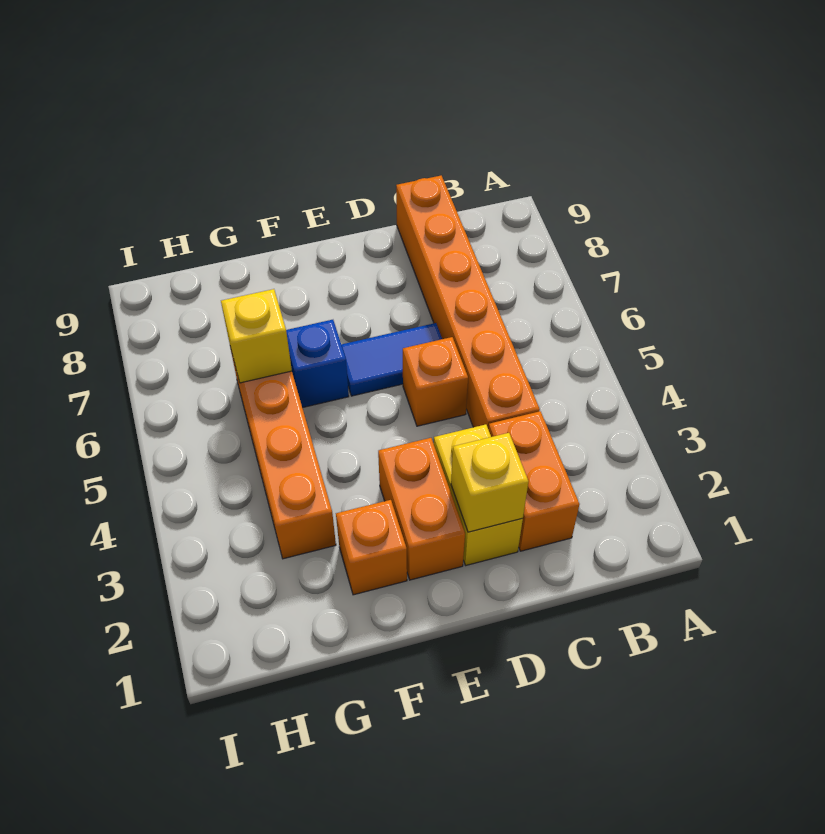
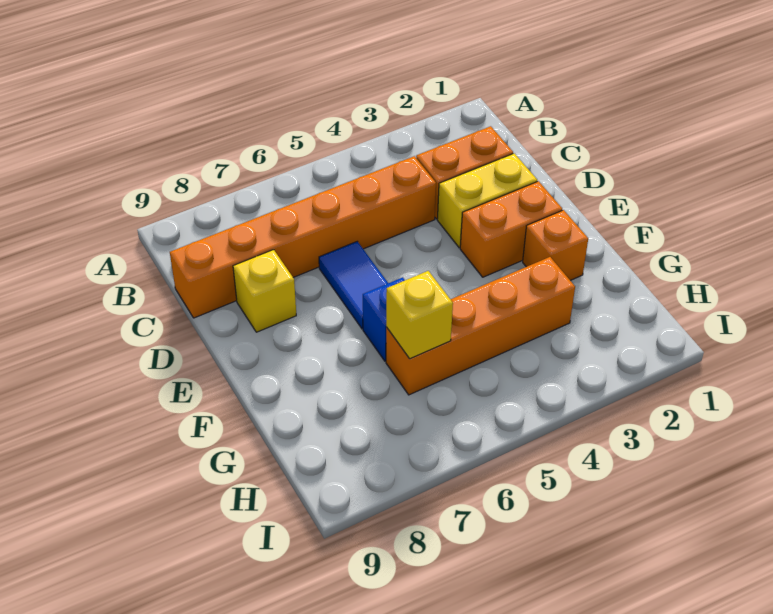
yellow 1x1 brick [451,433,529,532] -> yellow 1x1 brick moved to [233,250,296,332]
orange 1x1 brick [403,337,468,426] -> none

